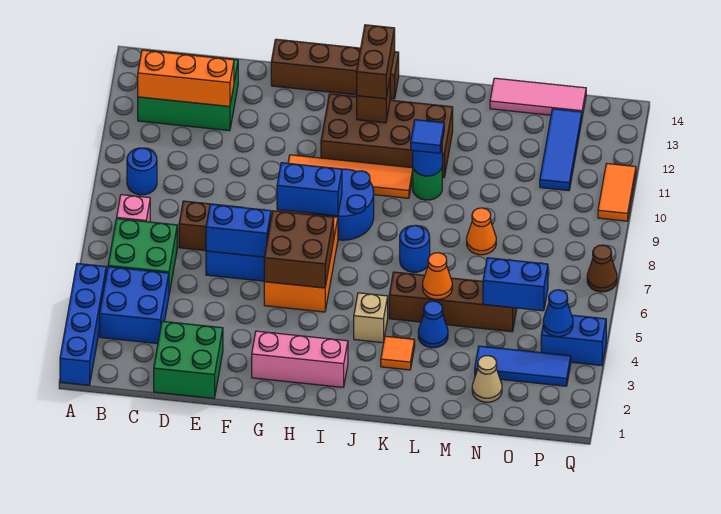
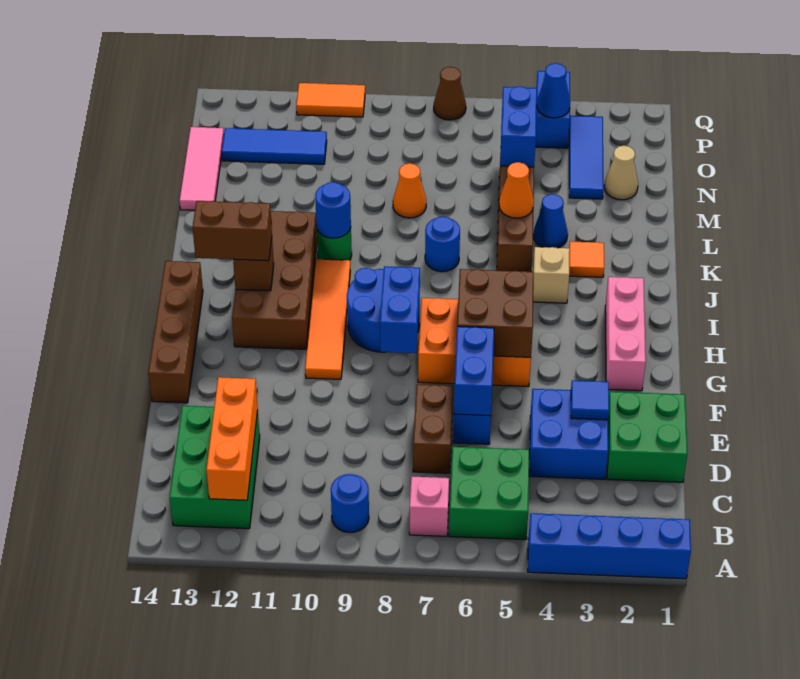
blue 2x2 brick [100,267,169,344] -> blue 2x2 brick moved to [529,389,608,479]
blue 1x1 tile [411,120,444,153] -> blue 1x1 tile moved to [571,380,609,420]

